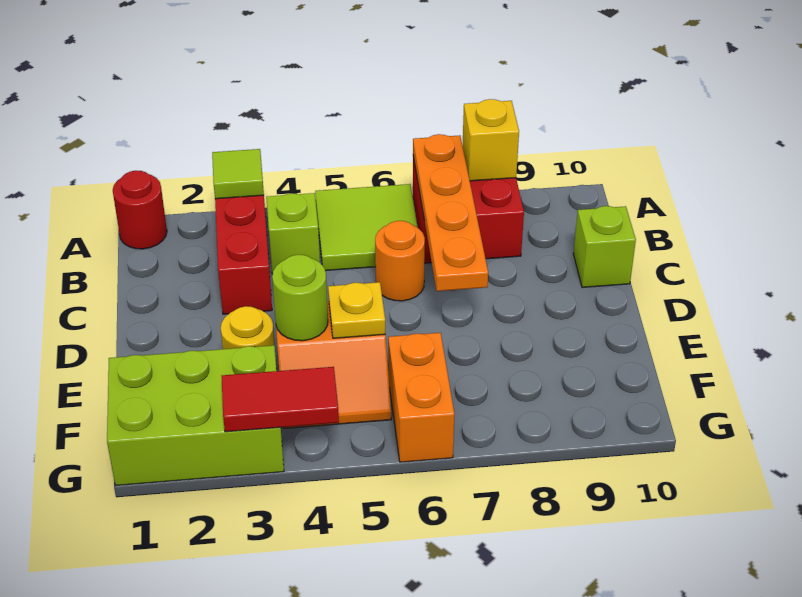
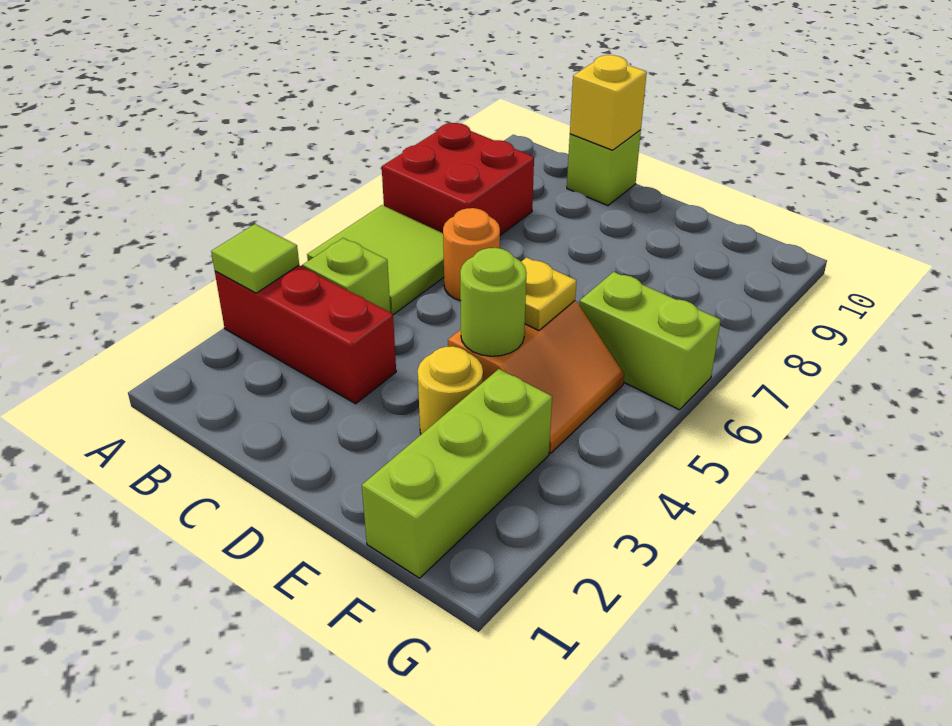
red 1x1 round brick [113,171,167,249] -> none
orange 1x4 plate [413,134,488,291] -> none
yellow 1x1 brick [463,99,519,181] -> yellow 1x1 brick moved to [570,55,647,150]
lime 2x3 brick [107,345,284,485] -> lime 1x3 brick [362,369,552,578]
orange 1x2 brick [388,333,455,462] -> lime 1x2 brick [579,272,721,410]
red 1x2 tile [222,367,339,432] -> none

